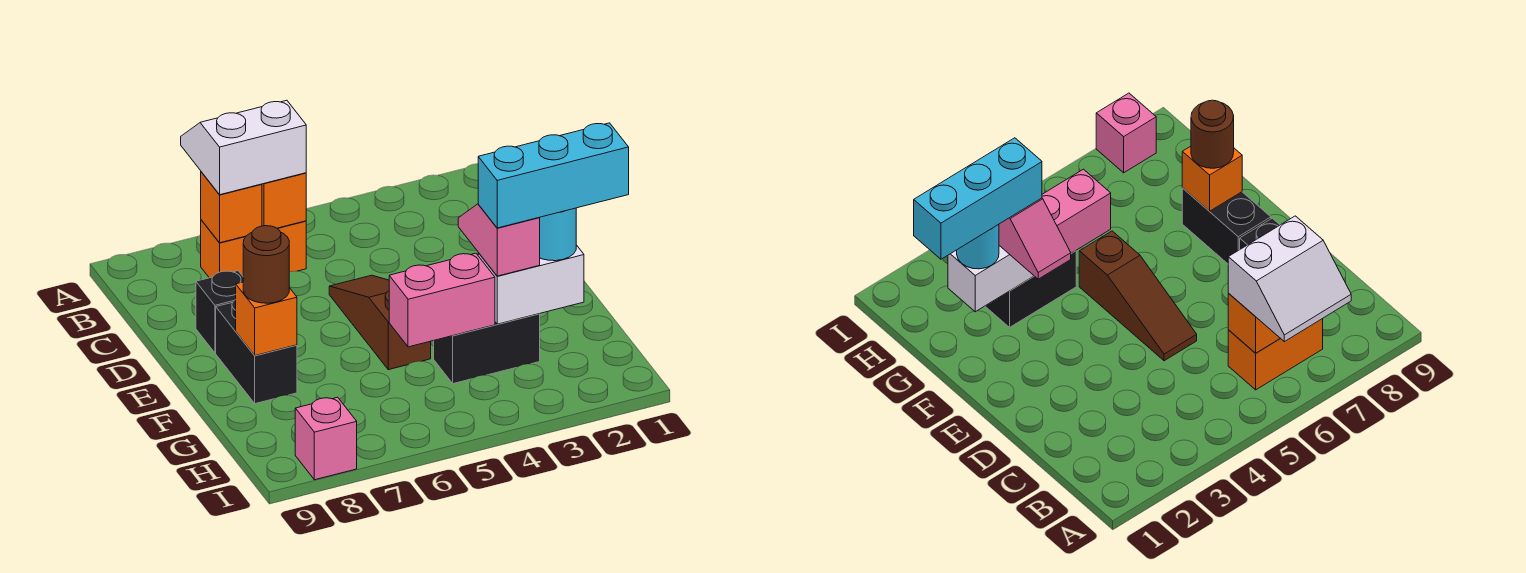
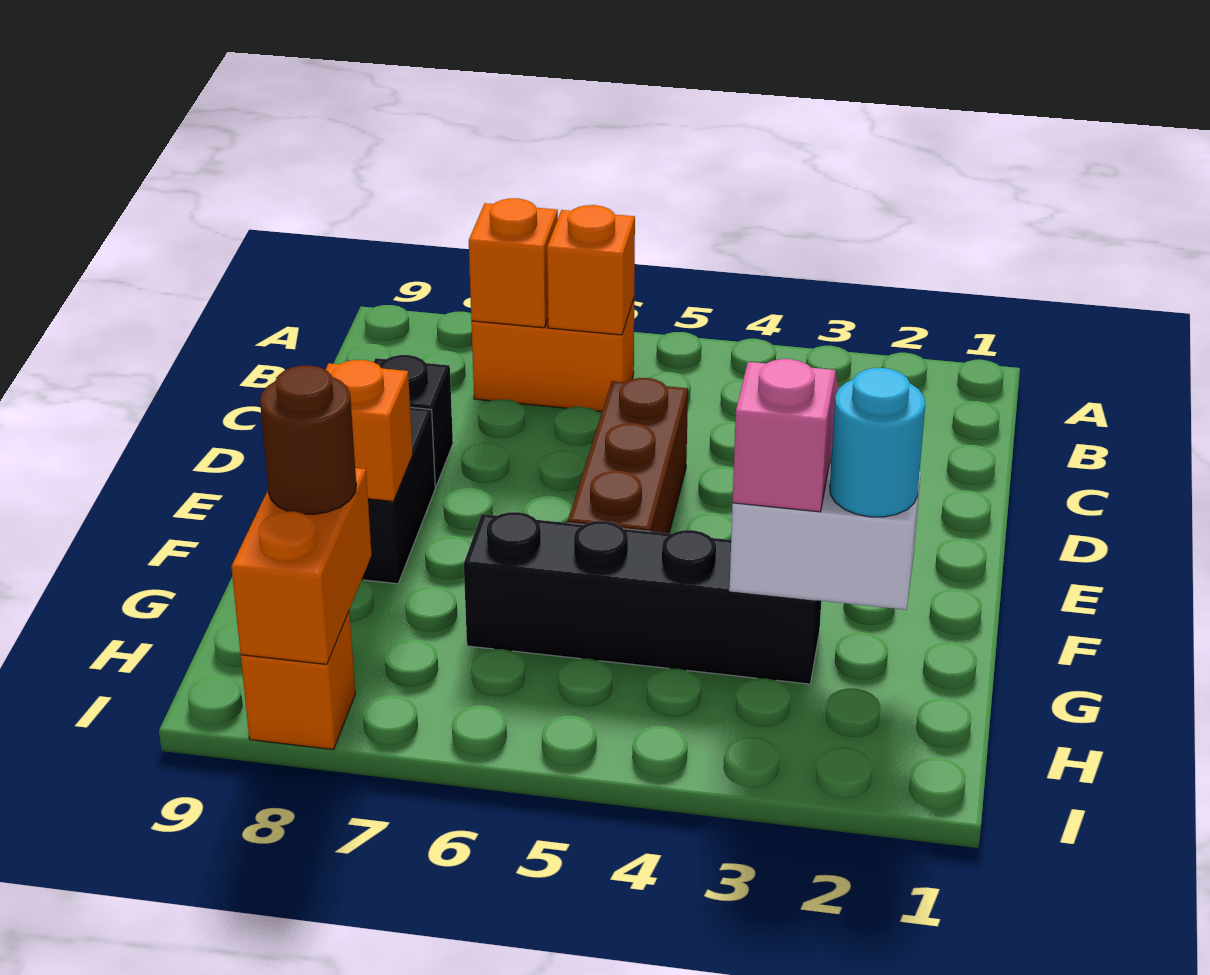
white 2x2 slope [181,100,306,195] -> none
brown 1x3 slope [329,275,431,370] -> brown 1x3 brick [568,378,688,533]
brown 1x1 round brick [243,226,289,303] -> brown 1x1 round brick moved to [260,366,356,514]
cyan 1x3 brick [478,123,629,228] -> none
black 1x2 brick [434,314,540,384] -> black 1x4 brick [464,512,821,684]
pink 1x2 brick [389,253,495,347] -> none
none -> orange 1x2 brick [231,468,372,664]
pink 1x1 brick [295,397,357,480] -> orange 1x1 brick [241,612,355,750]

